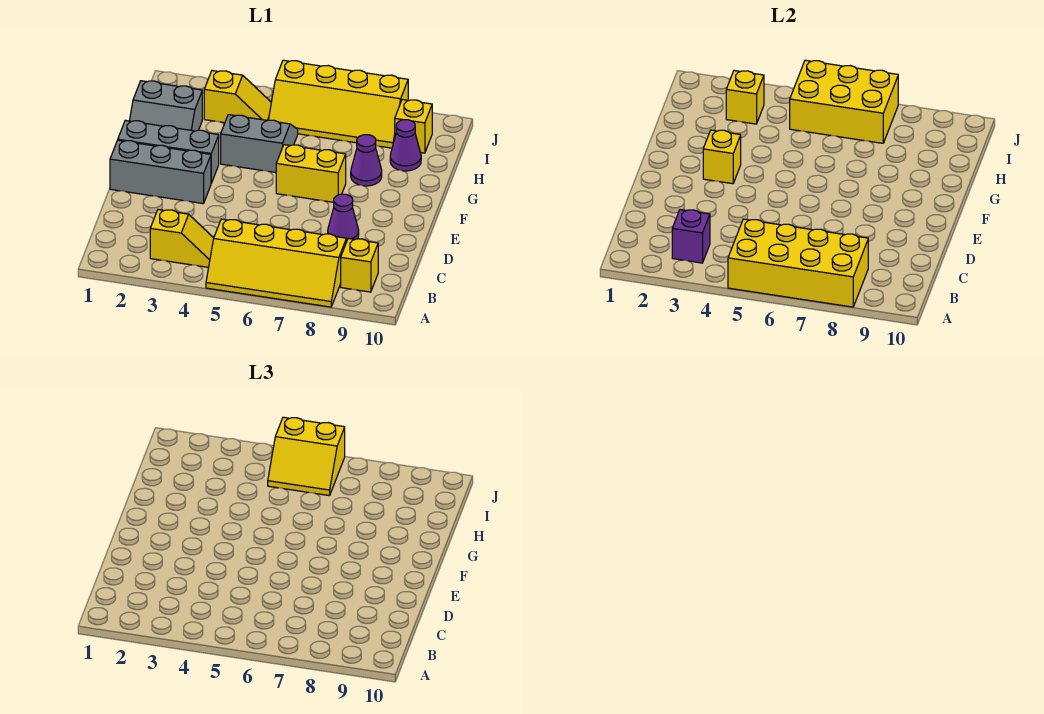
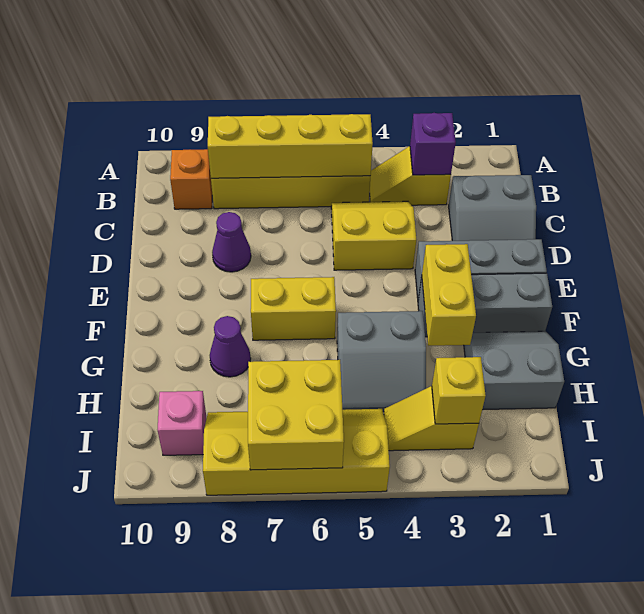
yellow 2x4 brick [728,219,868,307] -> yellow 1x4 brick [208,114,373,178]
yellow 1x1 brick [341,239,378,292] -> orange 1x1 brick [170,149,212,209]
none -> grey 2x2 slope [449,175,536,241]
yellow 1x1 brick [703,130,741,184] -> yellow 1x2 brick [422,244,476,346]
purple 1x1 cone [390,120,421,171] -> none
yellow 2x3 brick [790,60,898,143] -> yellow 2x2 brick [248,360,344,470]
yellow 2x2 slope [268,417,345,496] -> yellow 2x2 slope moved to [331,201,416,270]
yellow 1x1 brick [395,100,432,153] -> pink 1x1 brick [157,391,206,455]

